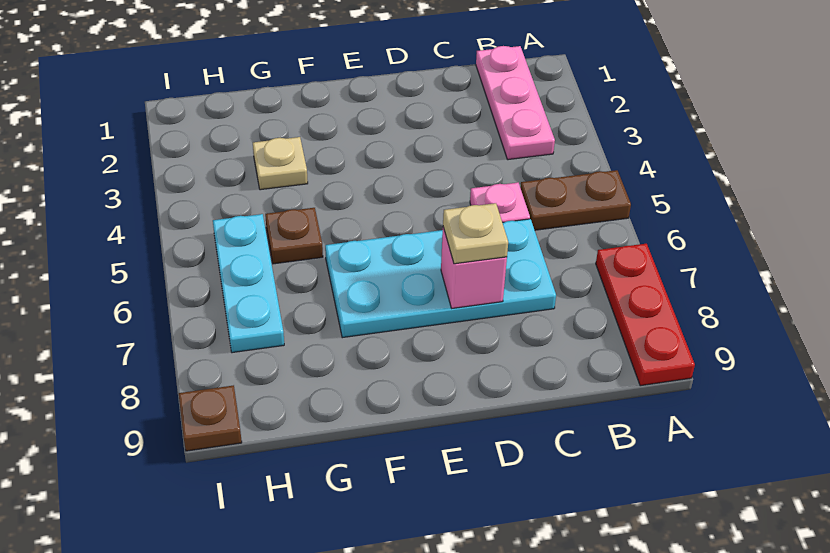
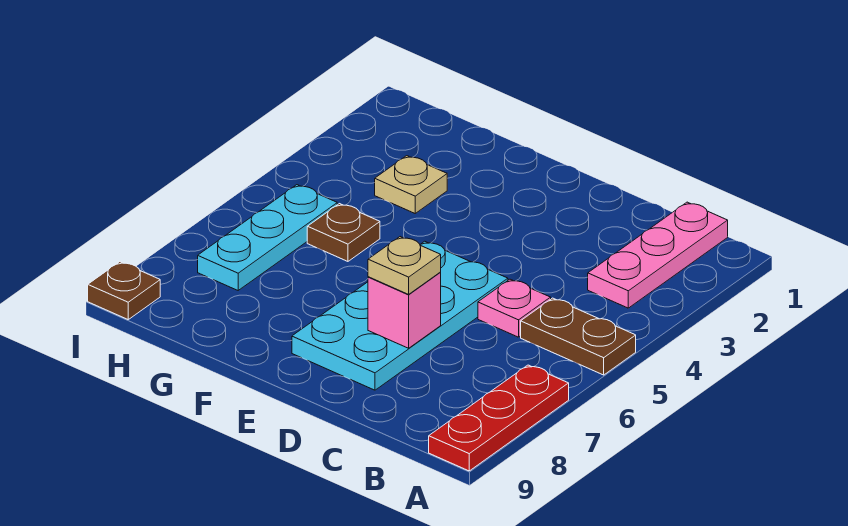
cyan 2x4 plate [325,219,556,338] -> cyan 2x4 plate turned to [292,241,508,390]

